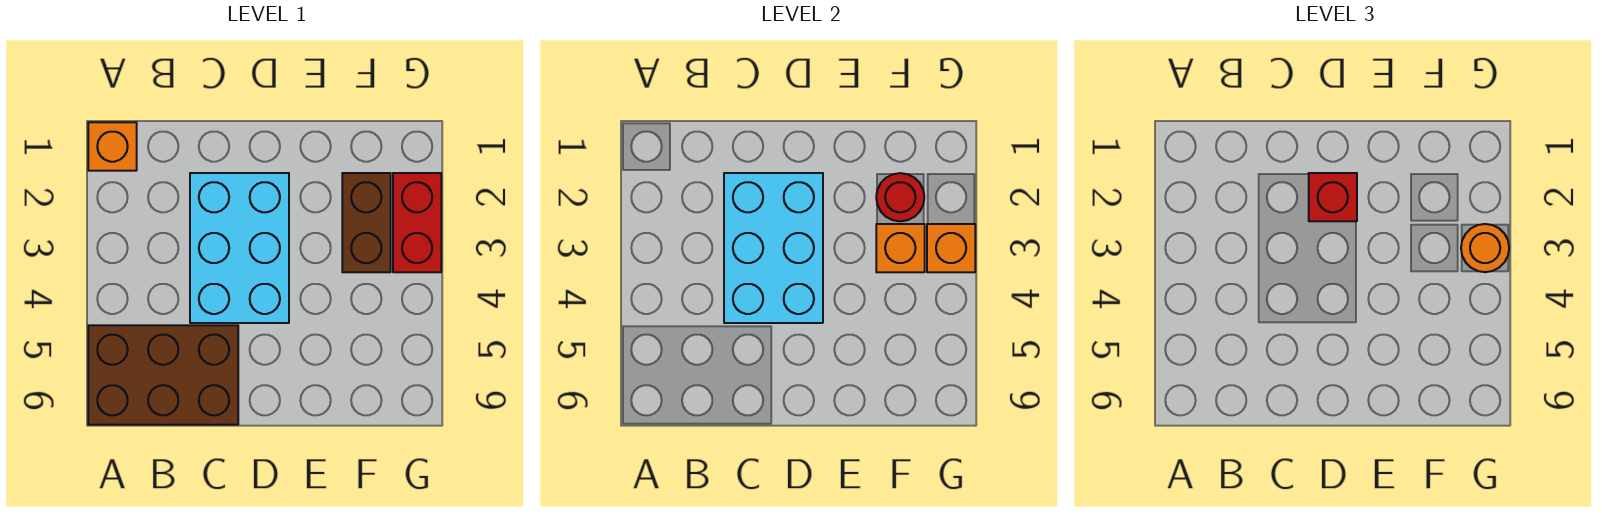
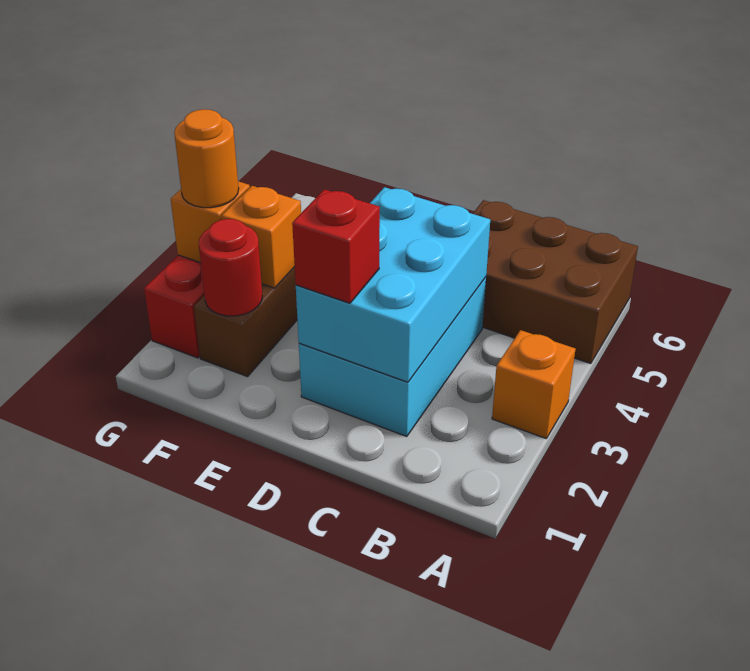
orange 1x1 brick [88,122,137,171] -> orange 1x1 brick moved to [492,330,576,438]

